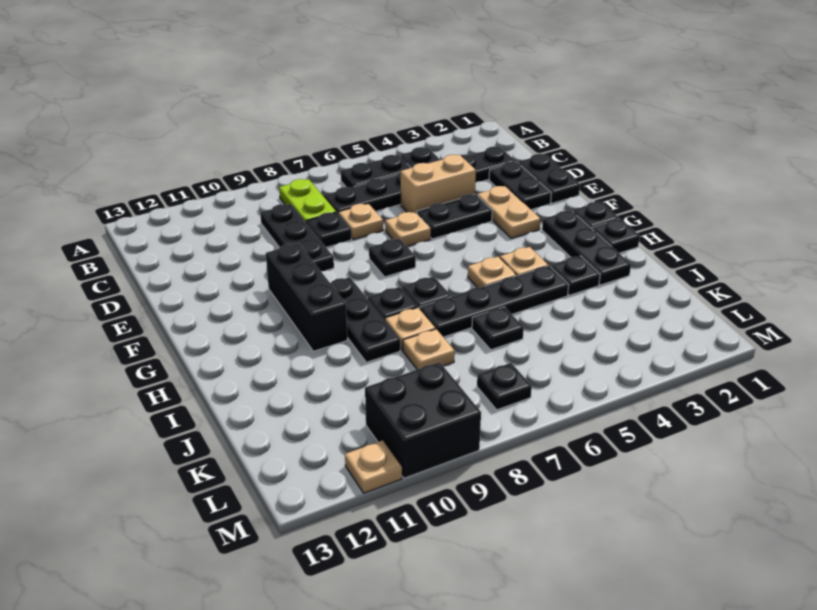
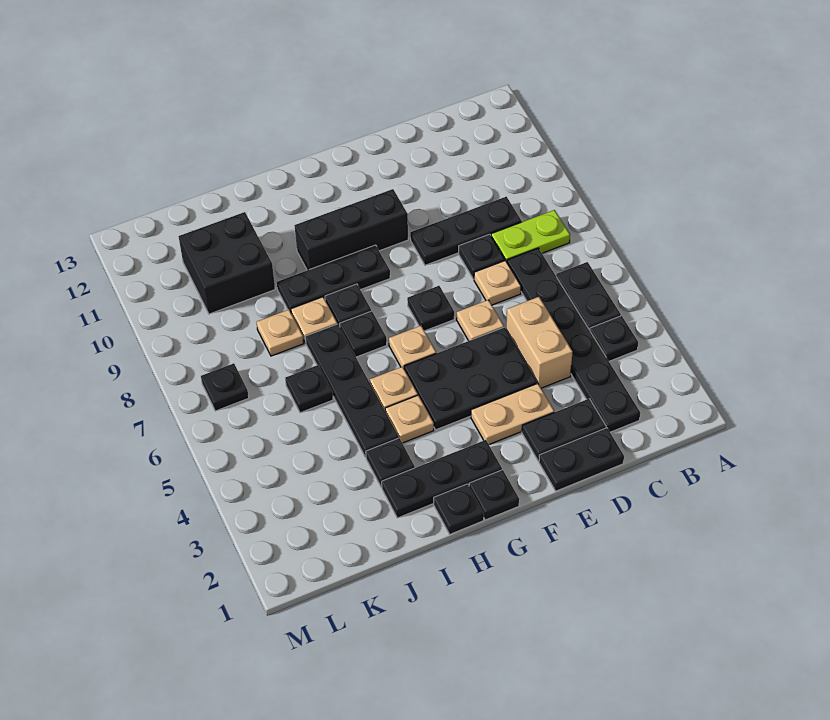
black 1x2 plate [417,194,492,239] -> black 2x3 plate [404,327,537,430]
black 2x2 brick [365,362,481,478] -> black 2x2 brick moved to [179,212,275,314]
tan 1x1 plate [345,440,402,493] -> tan 1x1 plate moved to [389,326,436,368]

